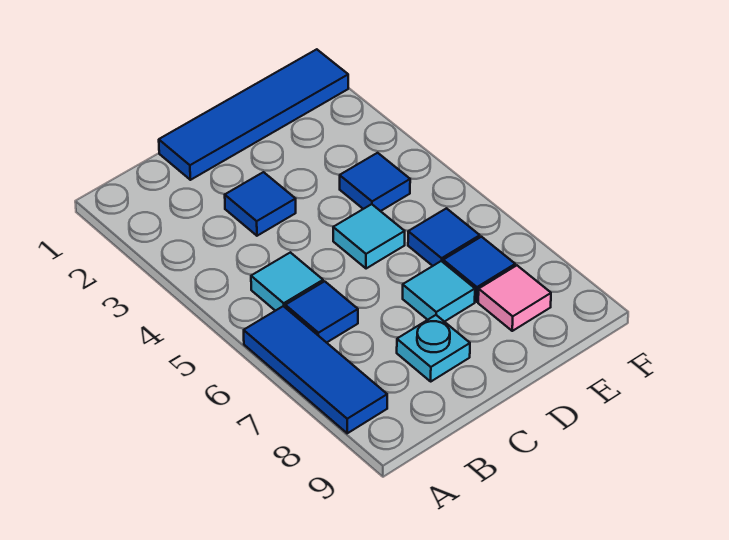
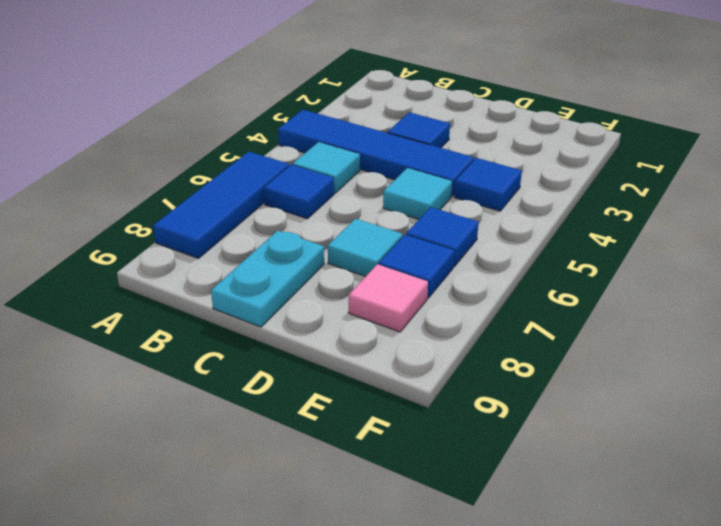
blue 1x4 tile [159,49,348,180] -> blue 1x4 tile moved to [278,110,474,197]
cyan 1x1 plate [397,315,470,381] -> cyan 1x2 plate [211,231,324,327]

